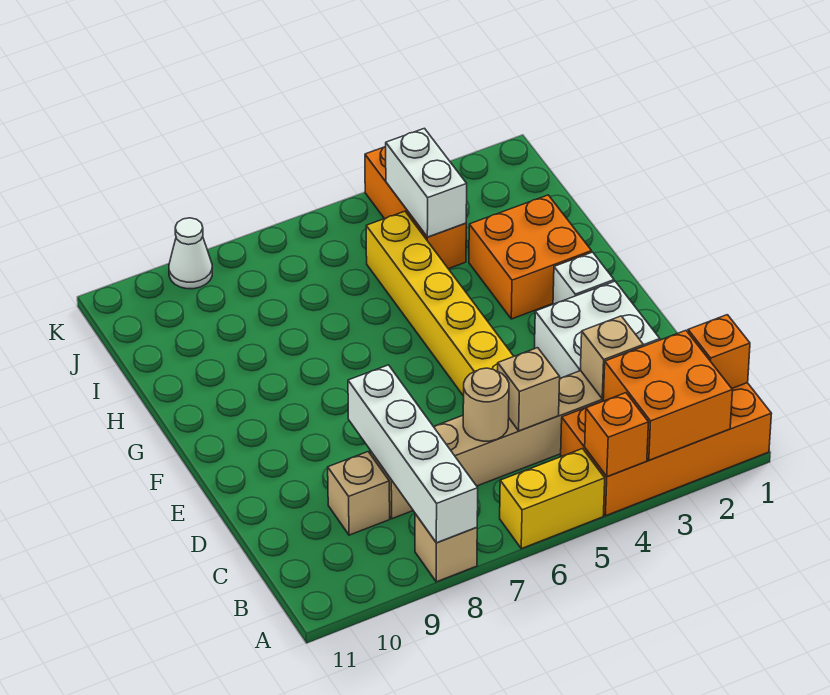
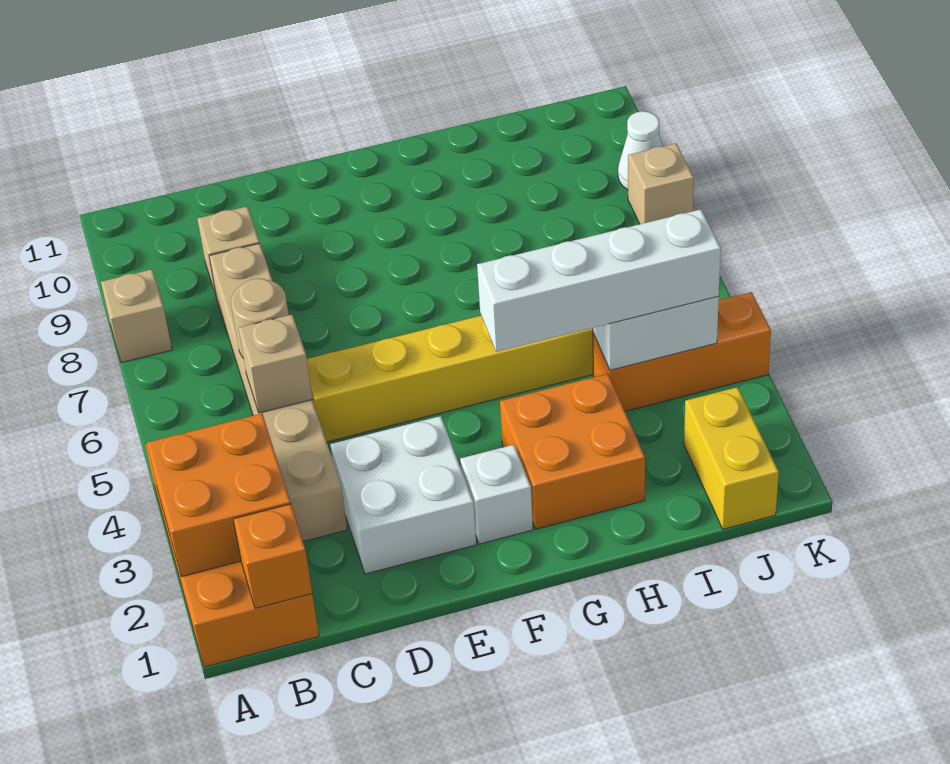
orange 1x1 brick [585,393,649,477] -> none
yellow 1x2 brick [500,449,605,549] -> yellow 1x2 brick moved to [684,387,779,529]
white 1x4 brick [348,365,478,543] -> white 1x4 brick moved to [477,209,721,352]
tan 1x1 brick [581,316,643,399] -> tan 1x1 brick moved to [628,143,694,224]

